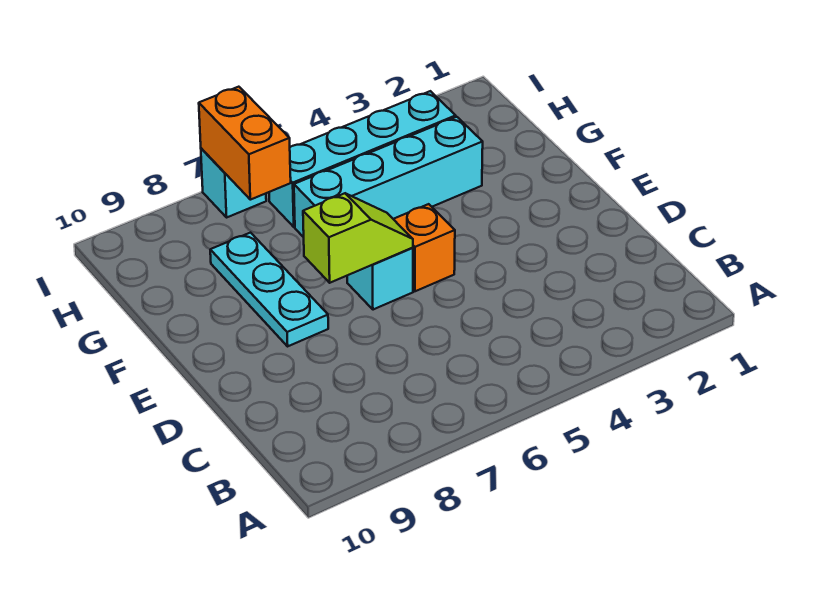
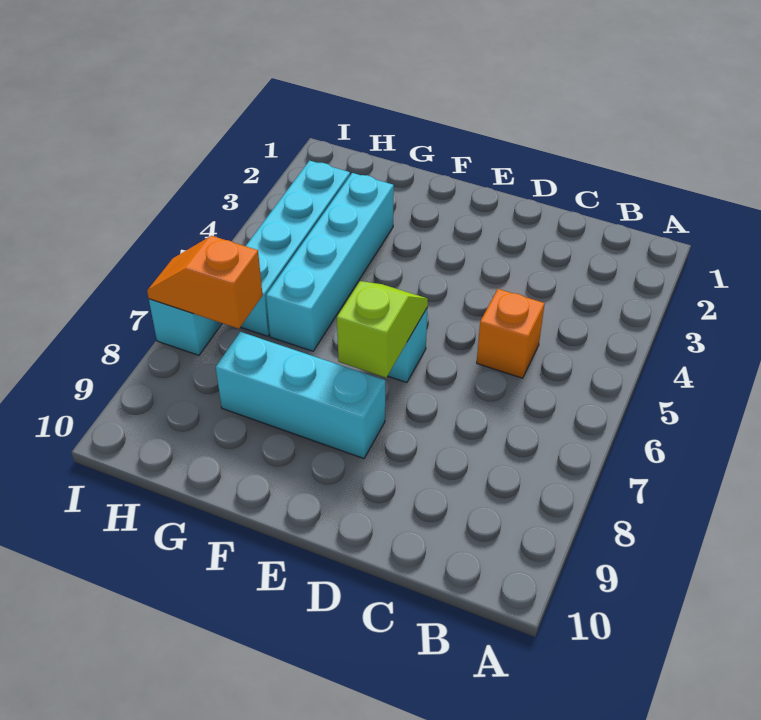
orange 1x1 brick [394,204,455,291] -> orange 1x1 brick moved to [477,289,545,378]
cyan 1x3 plate [210,233,328,346] -> cyan 1x3 brick [216,332,385,459]
orange 1x2 brick [199,87,291,200] -> orange 1x2 slope [147,236,263,329]

